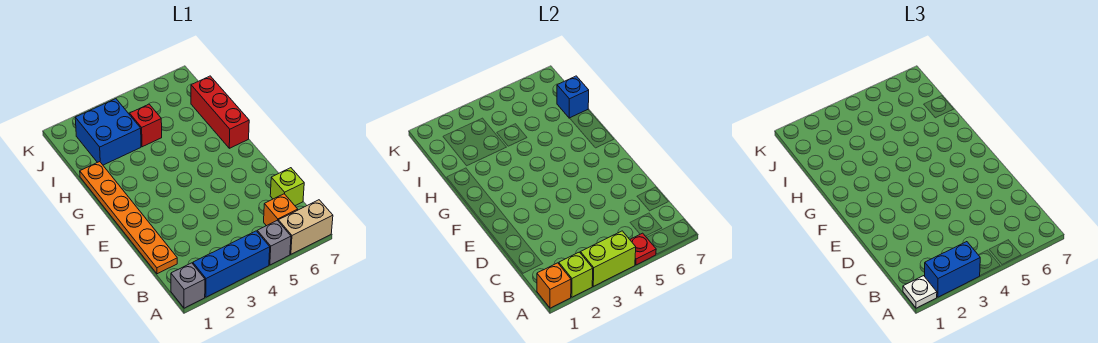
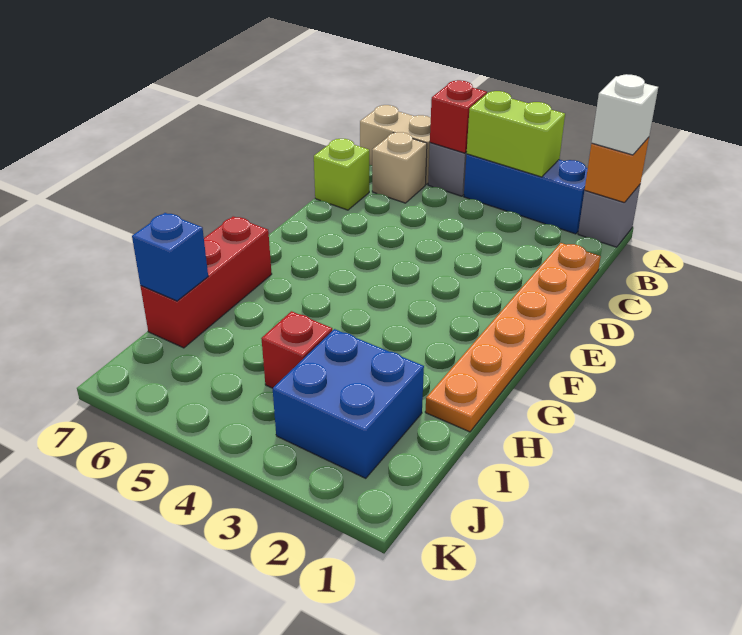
white 1x1 plate [903,276,937,308] -> white 1x1 brick [592,74,658,155]
lime 1x1 brick [559,252,593,297] -> none
blue 1x2 brick [925,242,980,297] -> none
red 1x1 plate [630,233,656,265] -> red 1x1 brick [430,80,487,153]
orange 1x1 brick [264,194,298,226] -> tan 1x1 brick [372,132,427,203]

